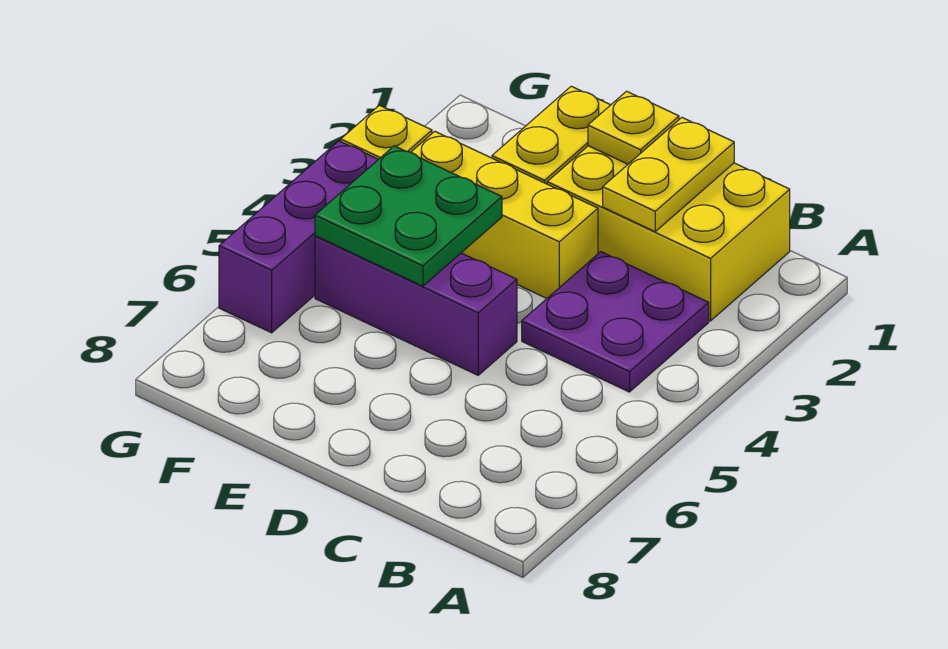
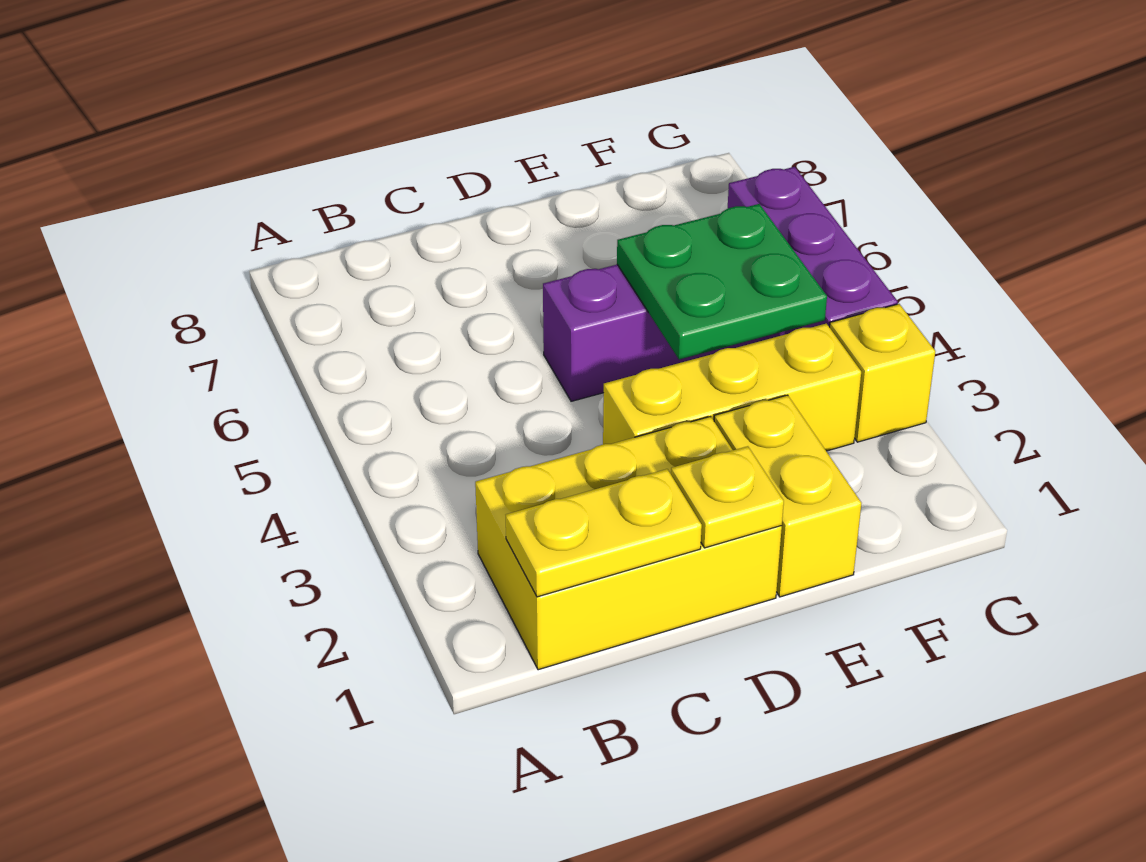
purple 2x2 plate [522,252,709,392] -> none
yellow 1x2 plate [603,118,734,232] -> yellow 1x2 plate turned to [506,469,702,597]

